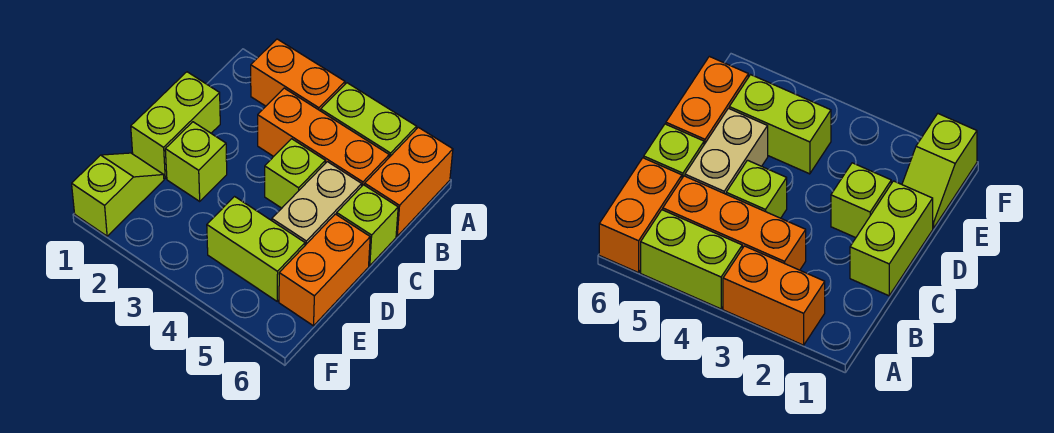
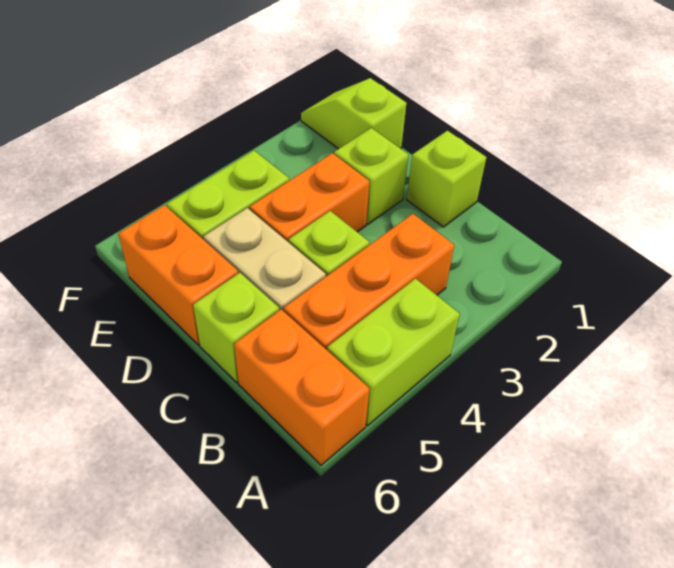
orange 1x2 brick [251,39,345,111] -> orange 1x2 brick moved to [250,153,370,242]
lime 1x2 brick [131,72,220,178] -> lime 1x1 brick [407,131,486,227]
lime 1x2 slope [72,153,164,236] -> lime 1x2 slope turned to [301,78,406,149]

